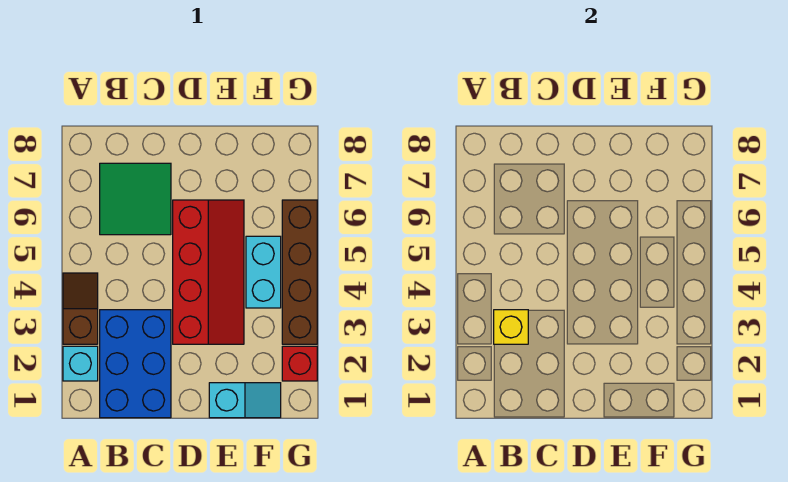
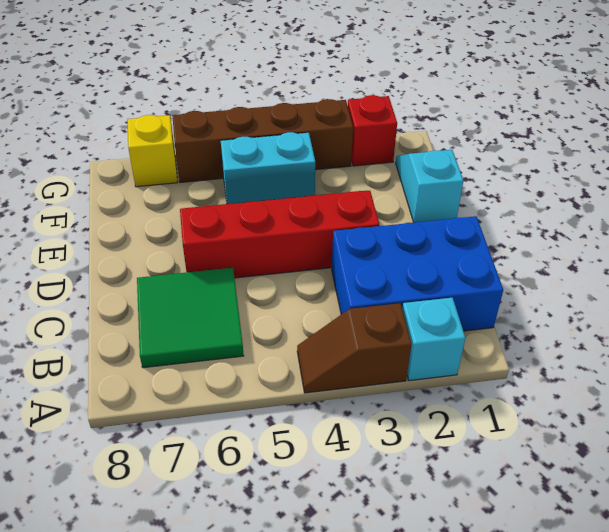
yellow 1x1 brick [494,310,528,344] -> yellow 1x1 brick moved to [127,115,178,187]

